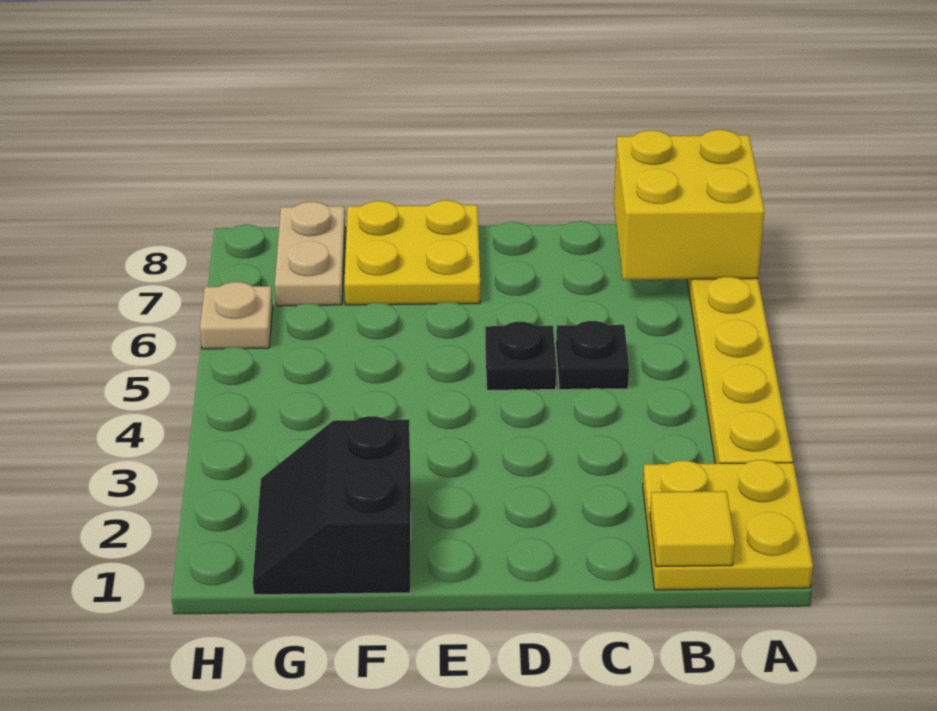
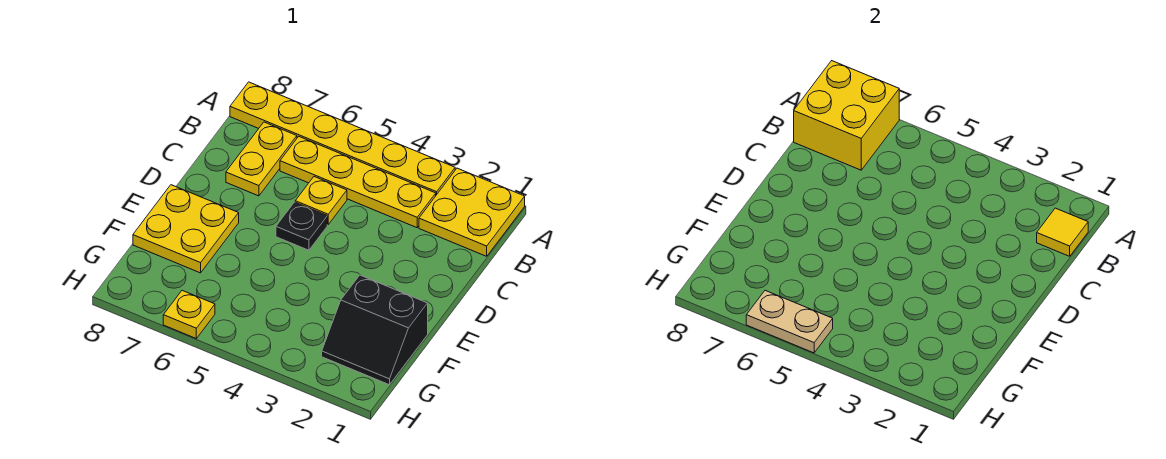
none -> yellow 1x4 plate [280,136,436,228]
none -> yellow 1x2 plate [226,122,297,196]
black 1x1 plate [556,321,629,390] -> yellow 1x1 plate [295,177,347,224]
tan 1x2 plate [275,202,345,306] -> tan 1x2 plate moved to [746,290,833,353]
tan 1x1 plate [200,282,273,349] -> yellow 1x1 plate [163,290,215,338]

